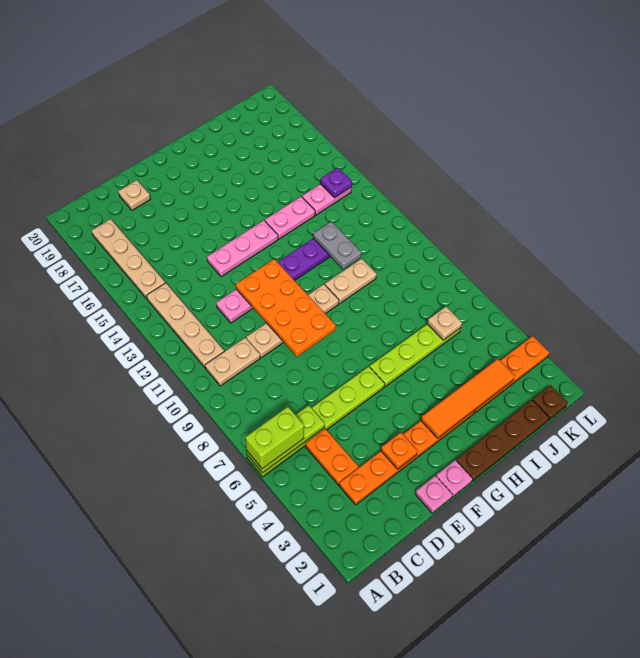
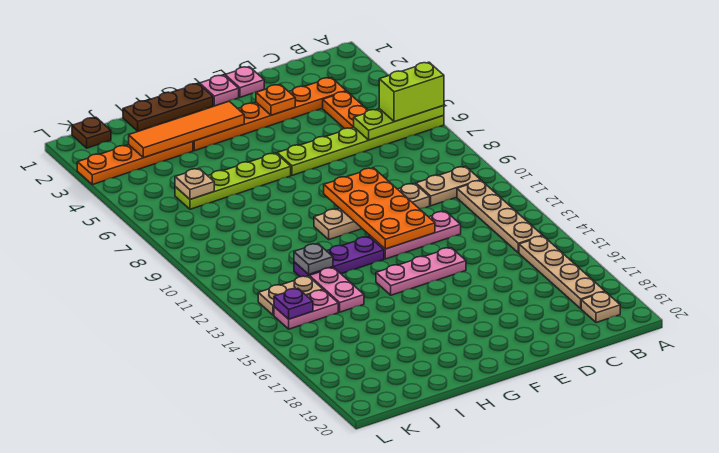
tan 1x1 plate [118,180,150,210] -> tan 1x1 plate moved to [581,292,620,323]
brown 1x4 plate [456,400,549,481] -> brown 1x3 plate [123,84,213,131]
tan 1x2 plate [325,259,377,304] -> tan 1x2 plate moved to [258,276,323,315]
pink 1x2 plate [265,196,315,239] -> pink 1x2 plate turned to [309,268,364,312]
grey 1x2 plate [313,222,361,269] -> grey 1x1 plate [294,244,333,274]

